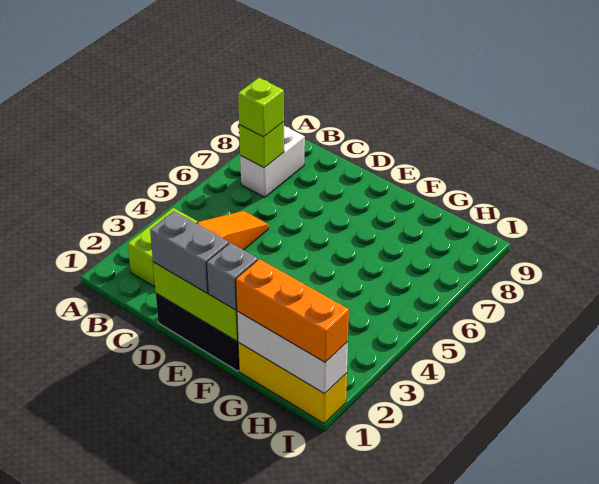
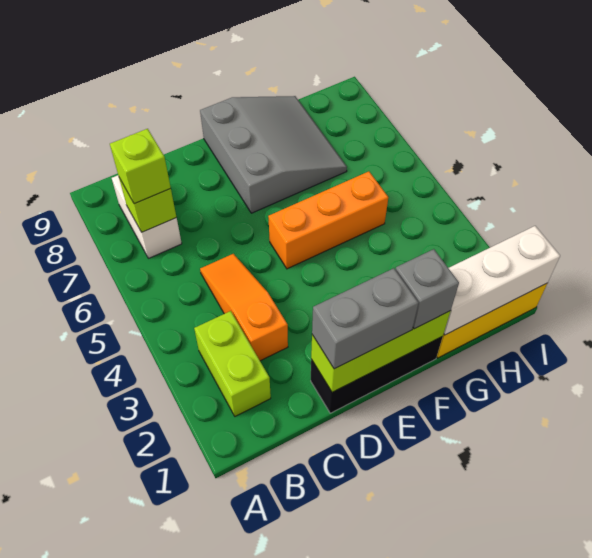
none -> grey 3x3 slope [200,96,347,213]
orange 1x3 brick [236,259,349,362] -> orange 1x3 brick moved to [268,171,388,269]

